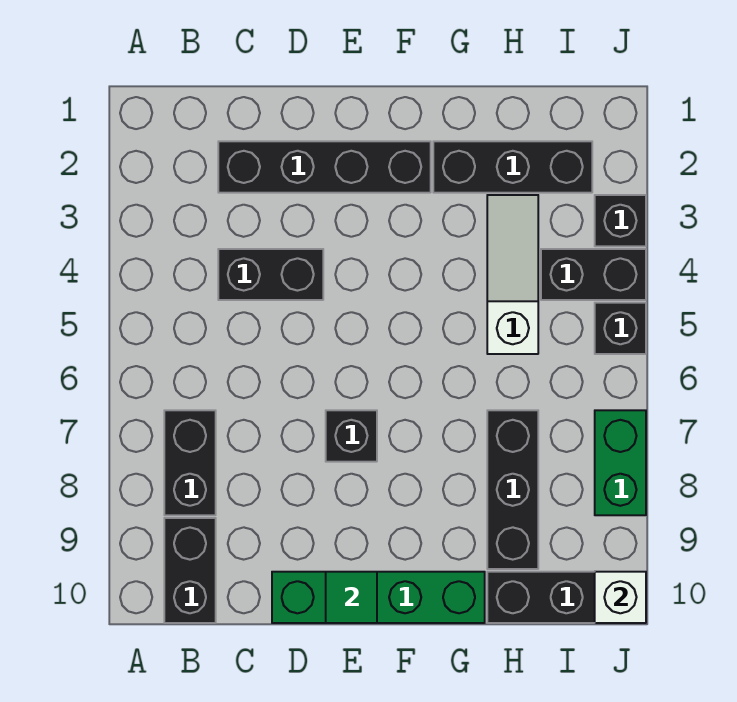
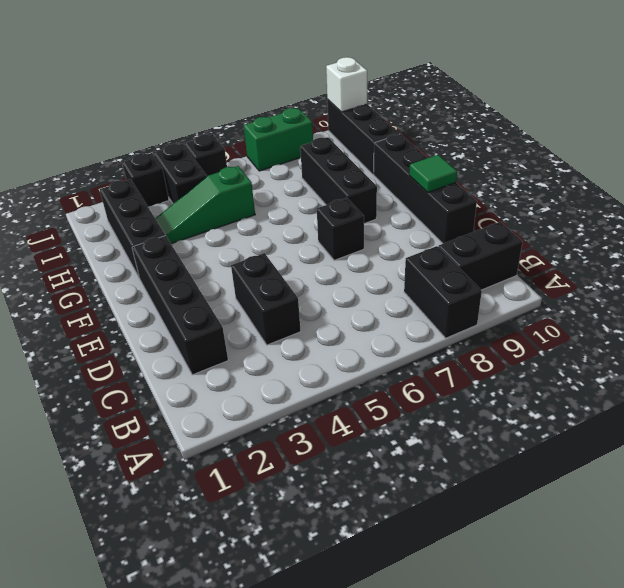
black 1x2 brick [164,410,216,515] -> black 1x2 brick turned to [404,246,482,338]
green 1x4 brick [272,572,485,623] -> black 1x4 brick [374,134,477,243]
white 1x3 slope [487,195,538,354] -> green 1x3 slope [155,166,255,244]
black 1x3 brick [487,410,538,569] -> black 1x3 brick turned to [300,137,377,224]

